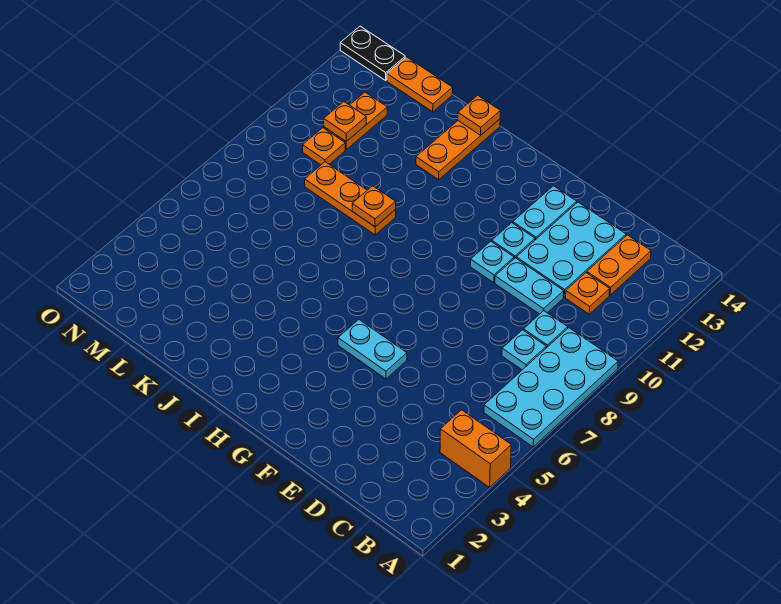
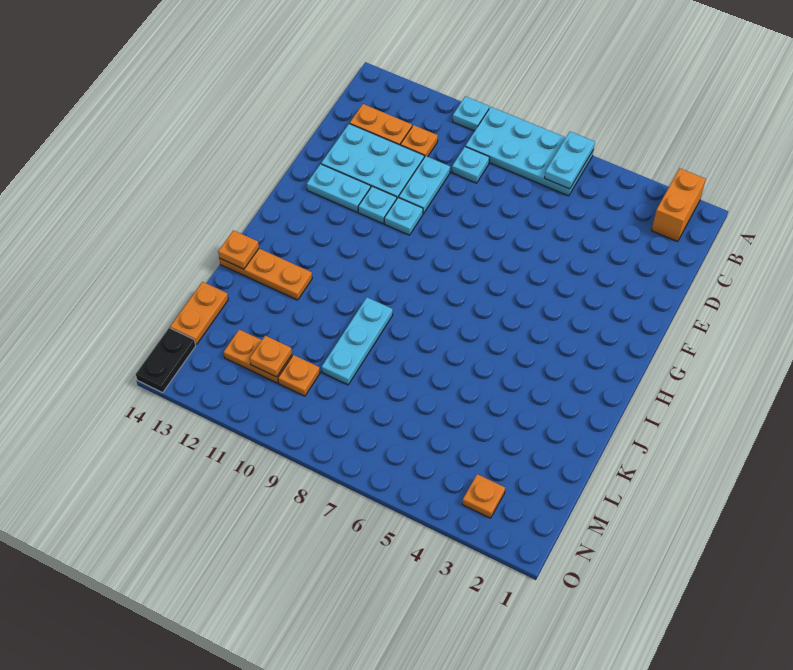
orange 1x2 brick [440,410,511,487] -> orange 1x2 brick moved to [652,168,706,242]
cyan 1x1 plate [502,330,546,370] -> cyan 1x1 plate moved to [452,96,489,131]
cyan 1x2 plate [338,320,407,379] -> cyan 1x2 plate moved to [544,132,595,189]
orange 1x3 plate [305,162,396,235] -> cyan 1x3 plate [322,297,393,385]
orange 1x1 plate [352,186,396,227] -> orange 1x1 plate moved to [462,474,505,518]

